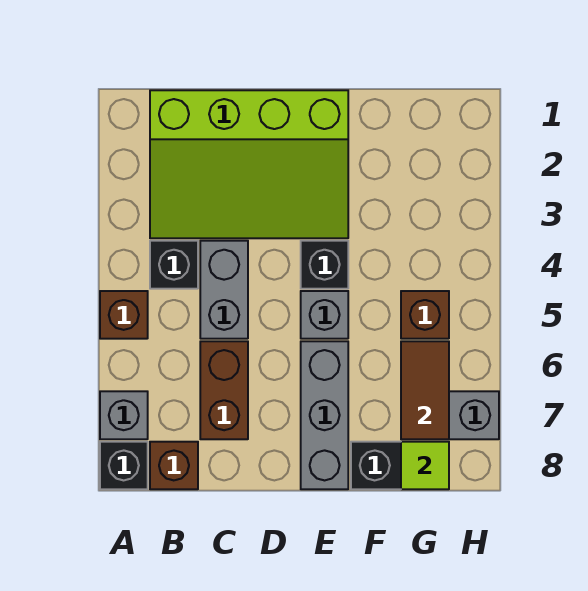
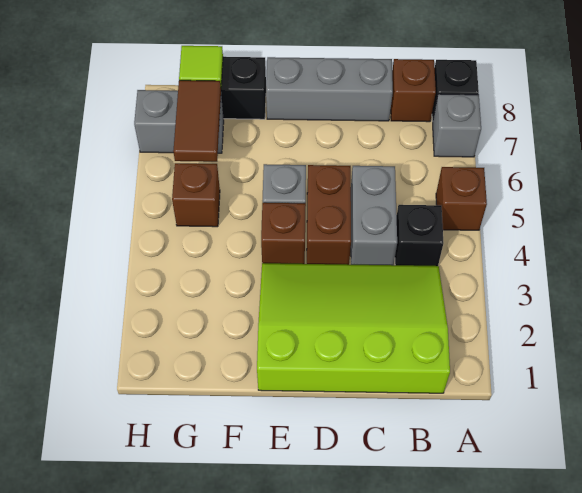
brown 1x2 brick [200,341,248,439] -> brown 1x2 brick moved to [307,165,351,265]
black 1x1 brick [301,241,348,289] -> brown 1x1 brick [261,203,306,264]
grey 1x3 brick [301,341,348,489] -> grey 1x3 brick turned to [266,57,393,121]

